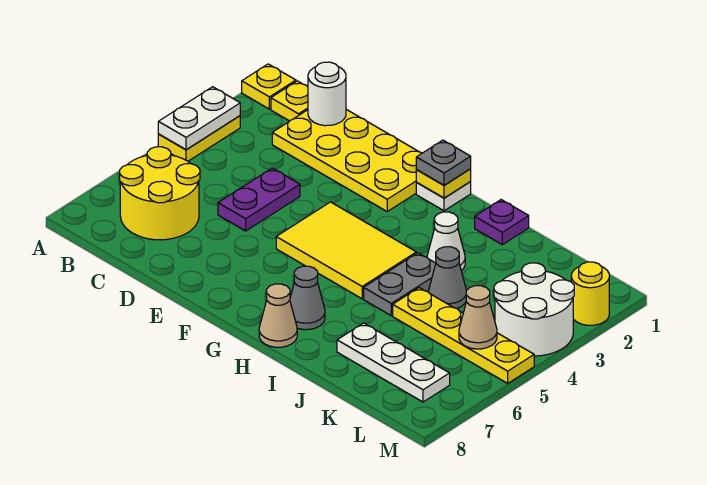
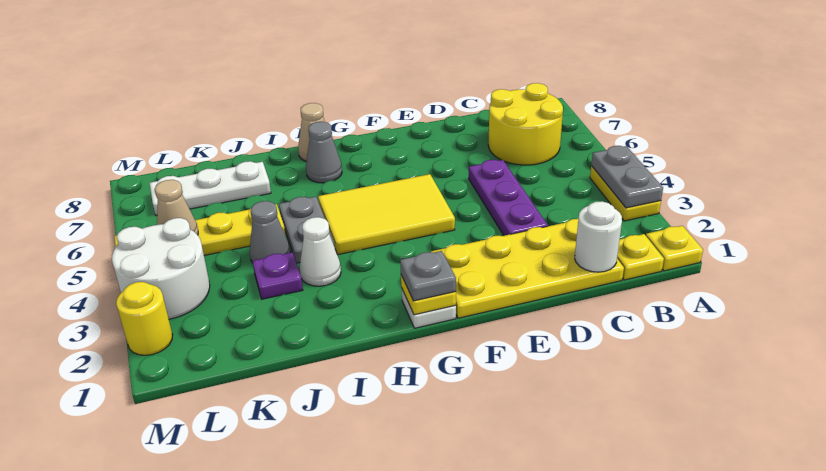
white 1x2 plate [158,87,240,150] -> grey 1x2 plate [591,146,663,208]
purple 1x2 plate [218,168,300,231] -> purple 1x3 plate [469,160,548,236]
purple 1x1 plate [475,200,529,245] -> purple 1x1 plate moved to [252,252,303,299]

